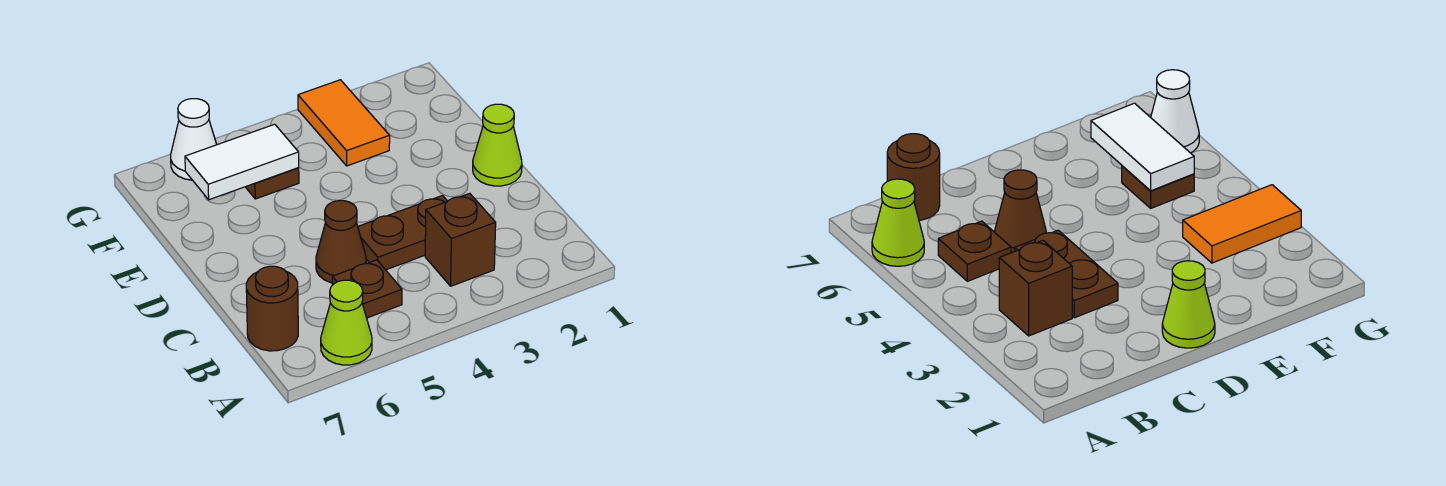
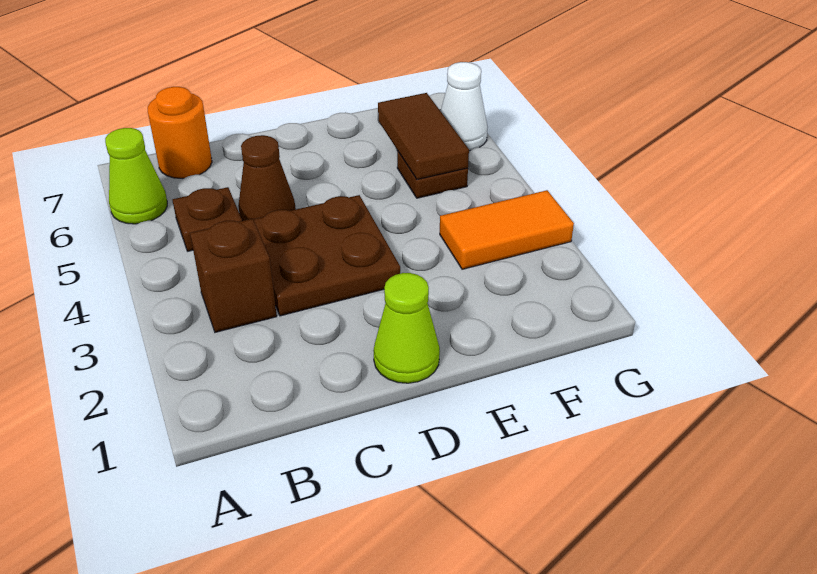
brown 1x1 round brick [246,266,298,351] -> orange 1x1 round brick [148,87,212,179]
brown 1x2 plate [358,196,448,270] -> brown 2x2 plate [253,195,400,316]
white 1x2 tile [185,124,299,200] -> brown 1x2 tile [378,93,469,179]

